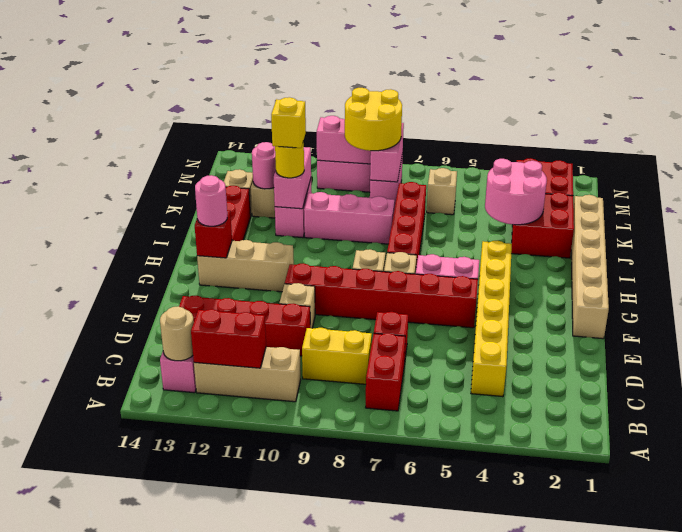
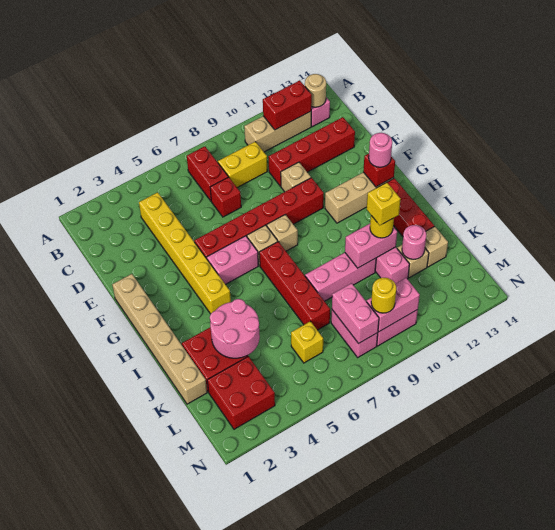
pink 1x2 brick [274,147,311,209] -> pink 1x2 brick turned to [345,224,397,268]
tan 1x1 brick [427,168,457,215] -> yellow 1x1 brick [291,321,323,363]
yellow 2x2 round brick [345,88,402,151] -> yellow 1x1 round brick [371,278,396,313]

